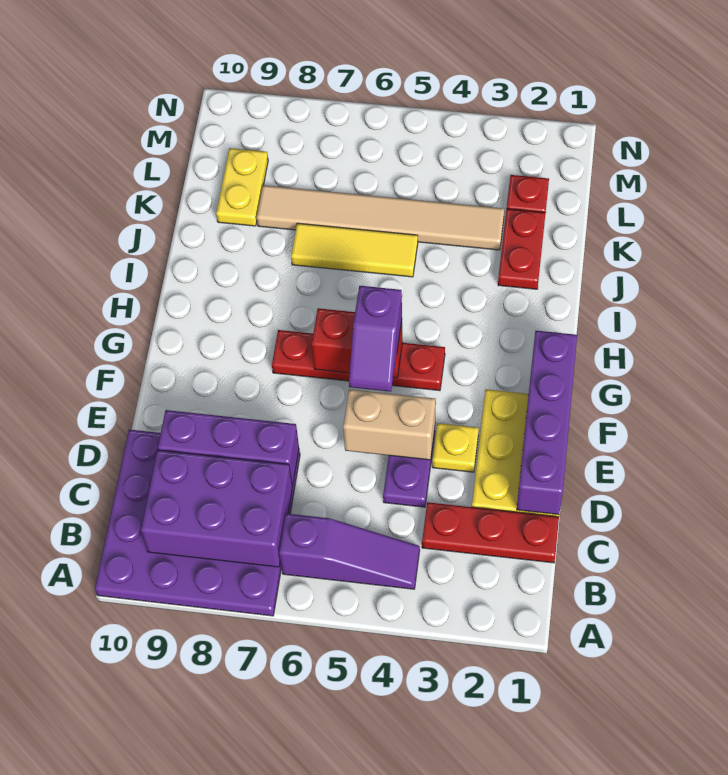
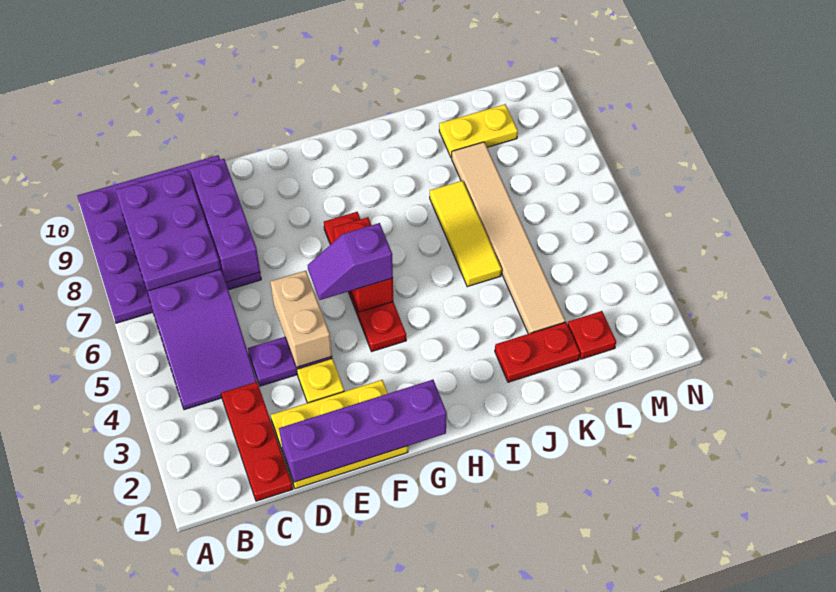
purple 1x3 slope [279,513,420,589] -> purple 2x3 slope [147,269,257,410]

